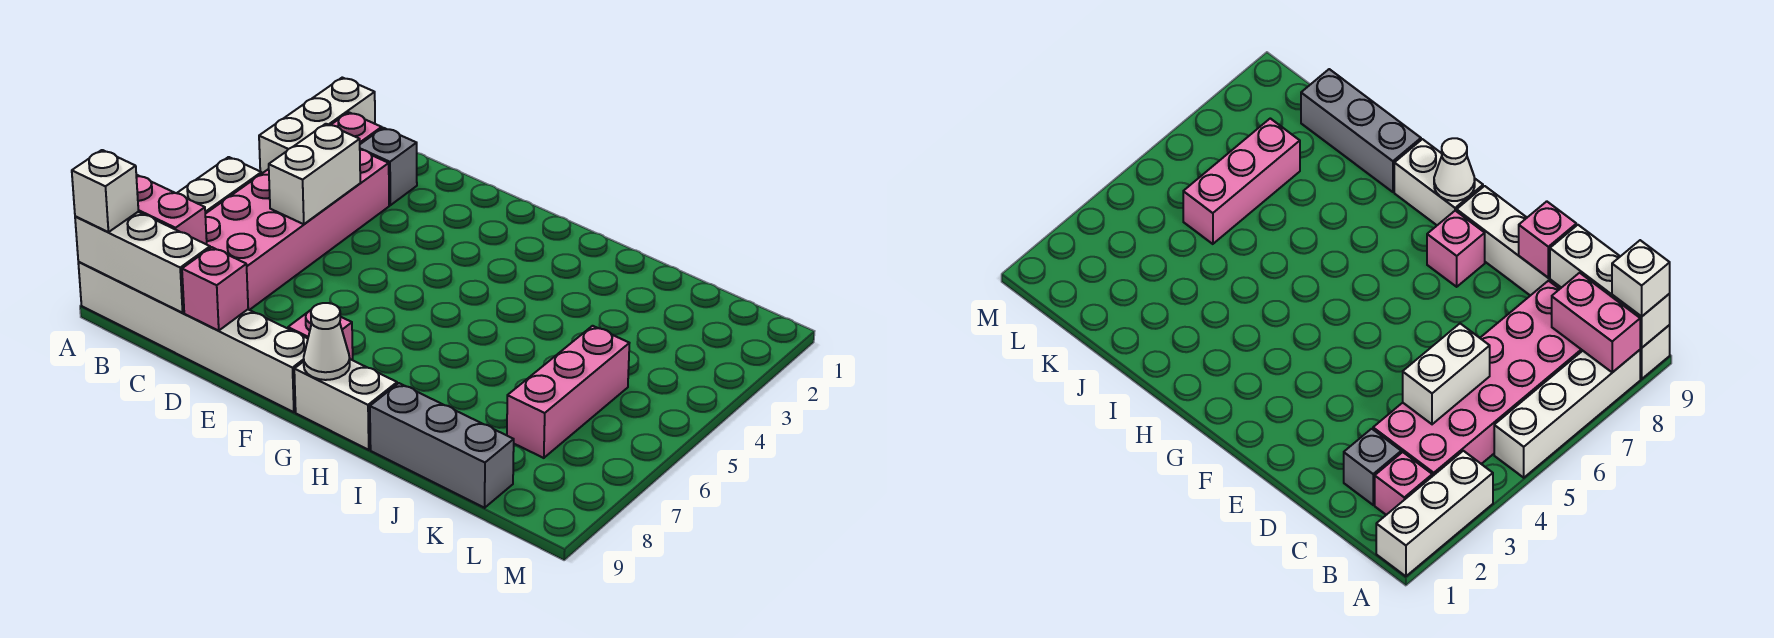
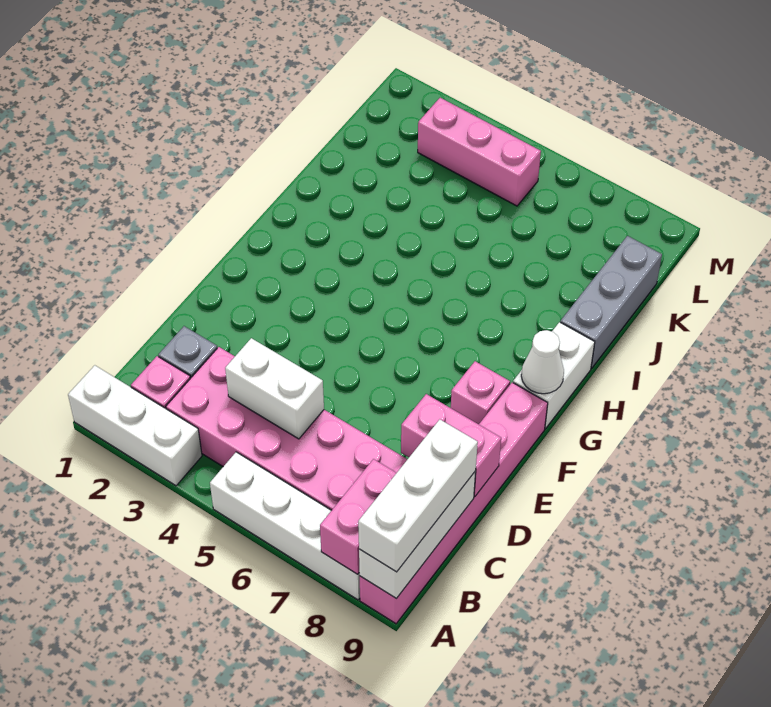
white 1x6 brick [78,262,308,412] -> pink 1x6 brick [360,382,548,624]
white 1x1 brick [72,150,138,232] -> white 1x3 brick [358,420,478,572]
pink 1x1 brick [182,247,248,331] -> pink 1x2 brick [401,394,501,497]
pink 1x3 brick [507,326,629,458] -> pink 1x3 brick moved to [418,98,541,206]

